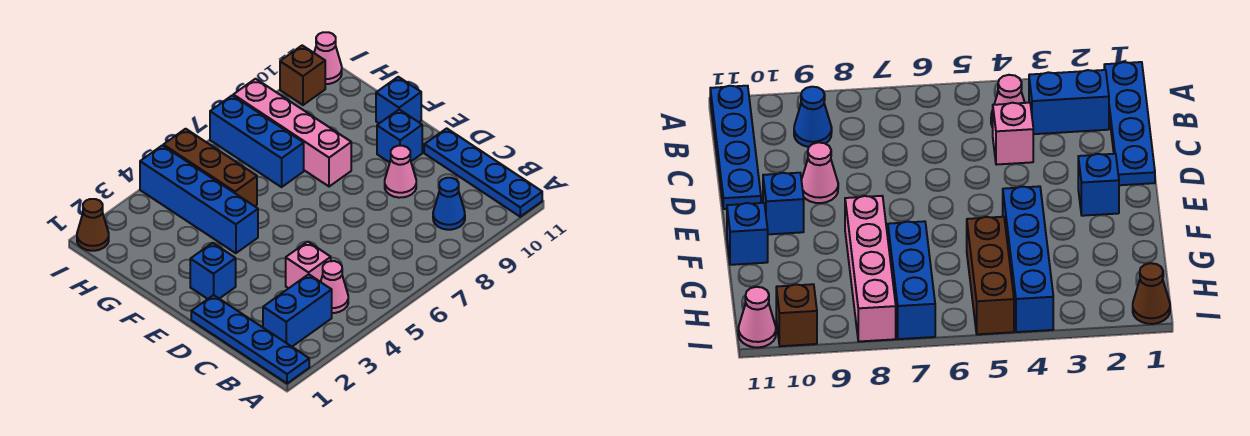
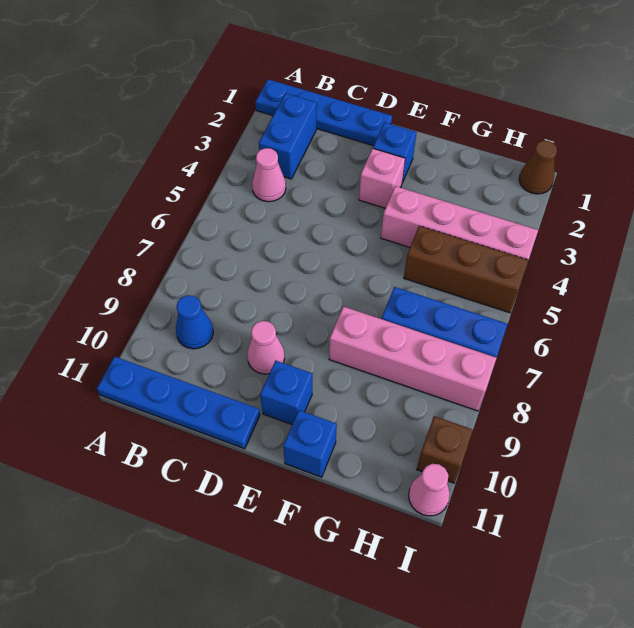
pink 1x1 brick [286,242,331,288] -> pink 1x1 brick moved to [359,149,405,208]
blue 1x4 brick [140,145,258,253] -> pink 1x4 brick [381,186,538,260]

